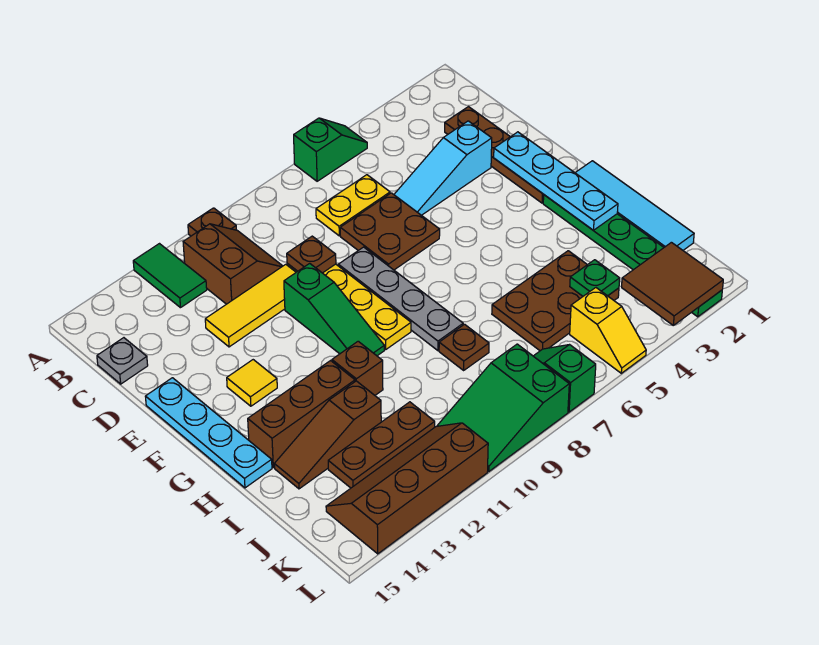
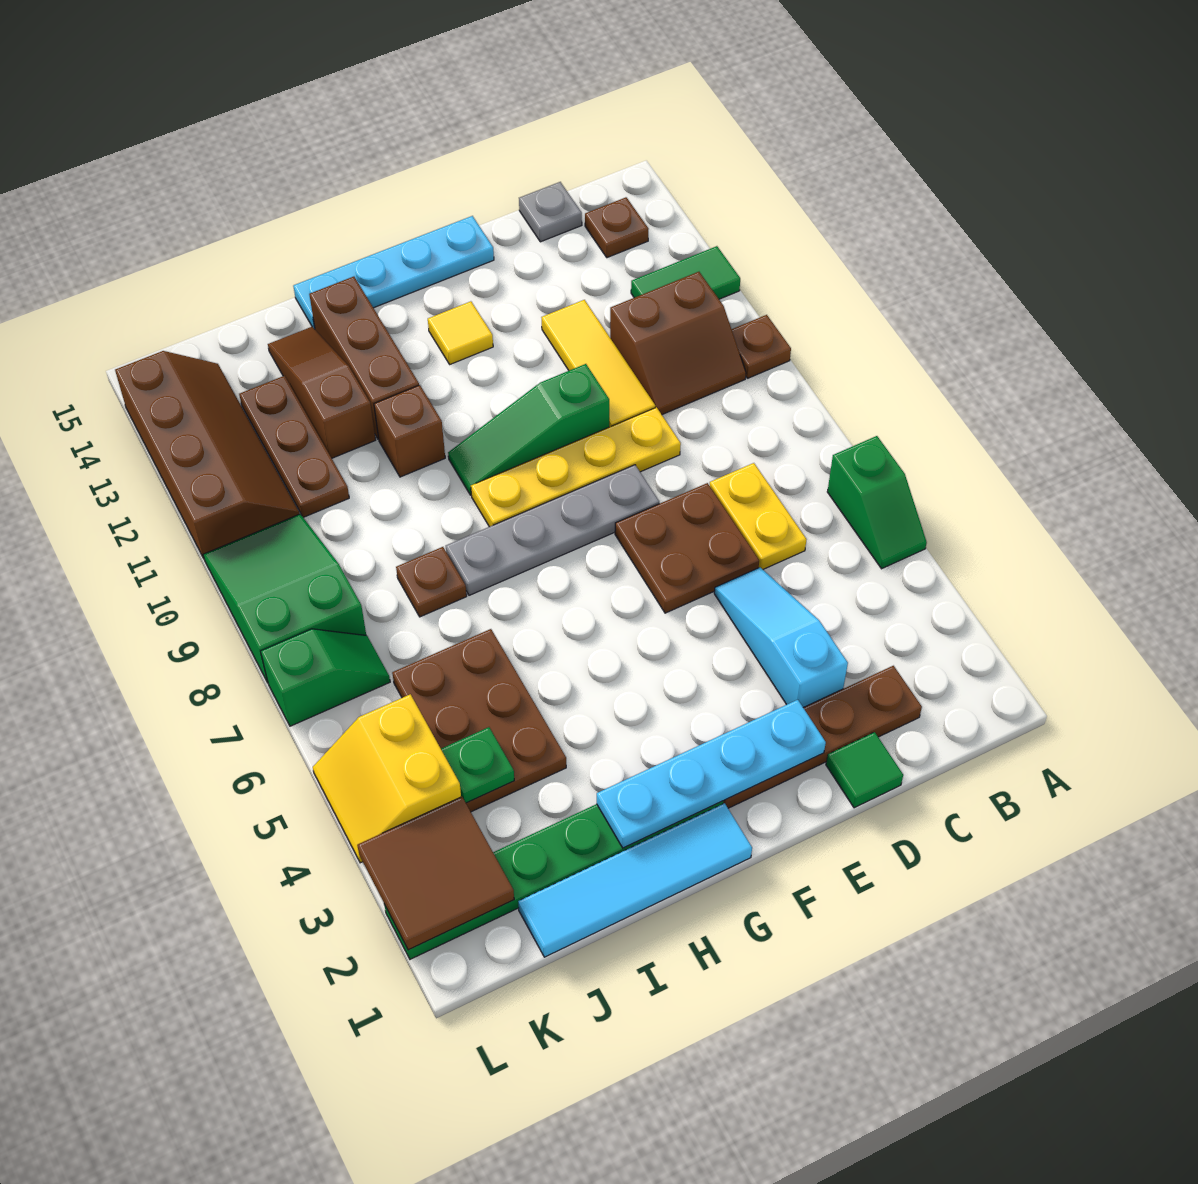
none -> green 1x1 tile [826,732,903,808]
brown 1x1 plate [287,236,336,273] -> brown 1x1 plate moved to [585,197,648,258]
yellow 1x2 slope [570,288,646,373] -> yellow 2x2 slope [313,694,461,863]

